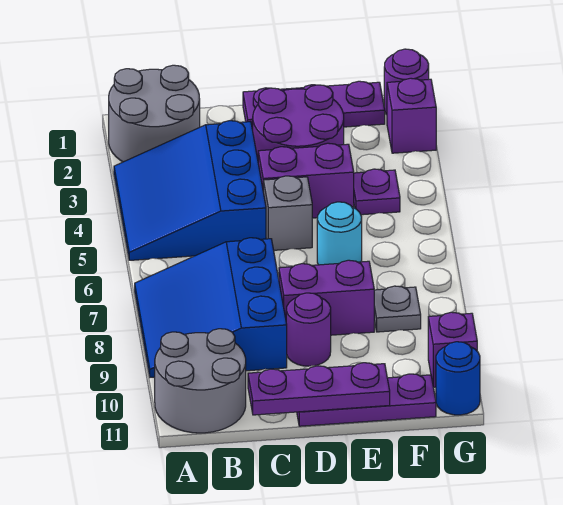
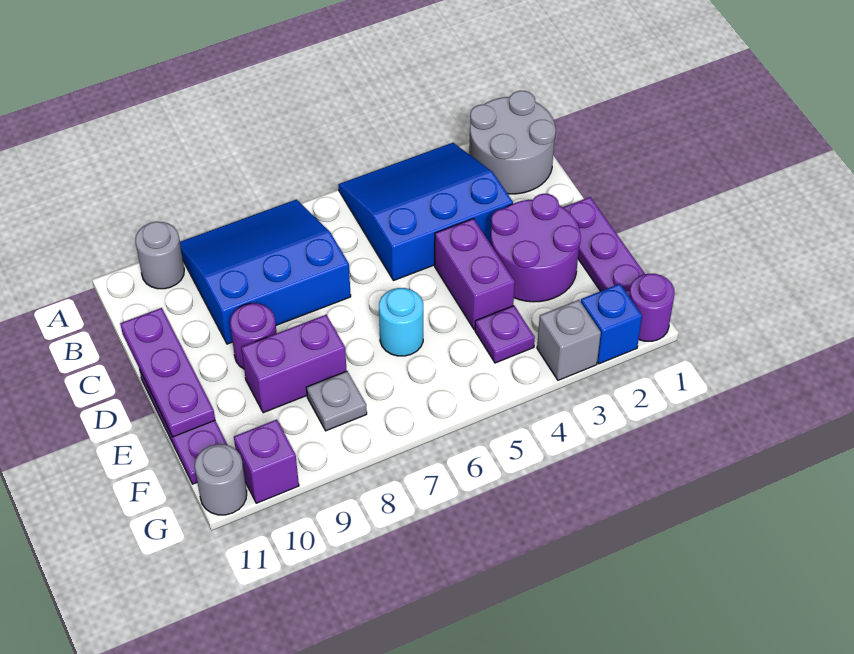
grey 2x2 round brick [155,329,246,433] -> grey 1x1 round brick [135,222,184,289]
grey 1x1 brick [263,176,312,250] -> grey 1x1 brick moved to [537,300,601,380]
purple 1x2 brick [279,260,374,335] -> purple 1x2 brick turned to [241,315,347,413]
purple 1x1 brick [387,78,436,153] -> blue 1x1 brick [581,284,642,364]
blue 1x1 round brick [436,342,480,415] -> grey 1x1 round brick [195,444,247,515]

